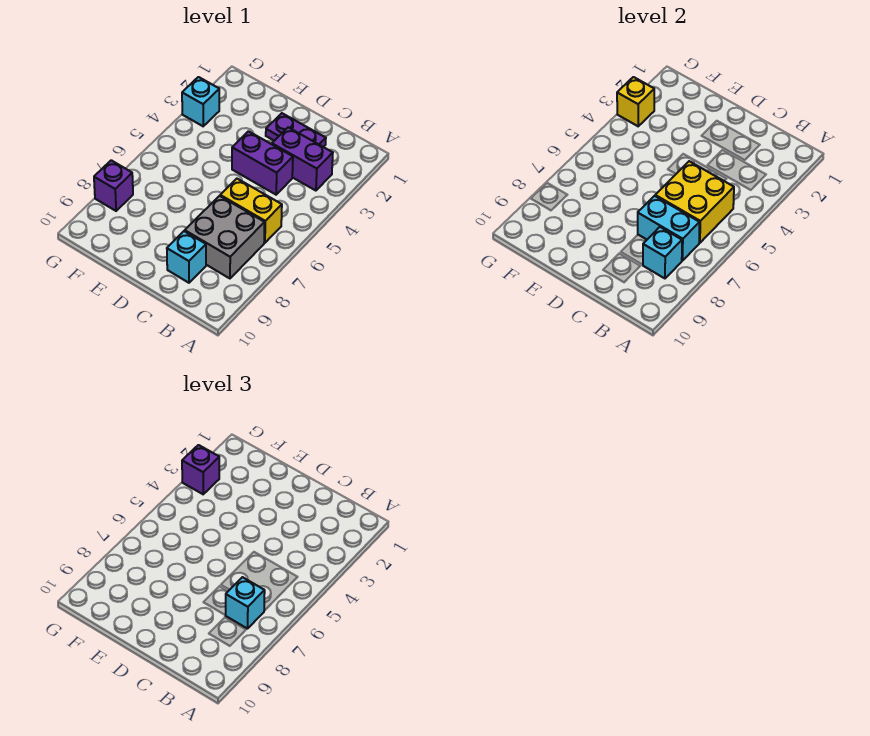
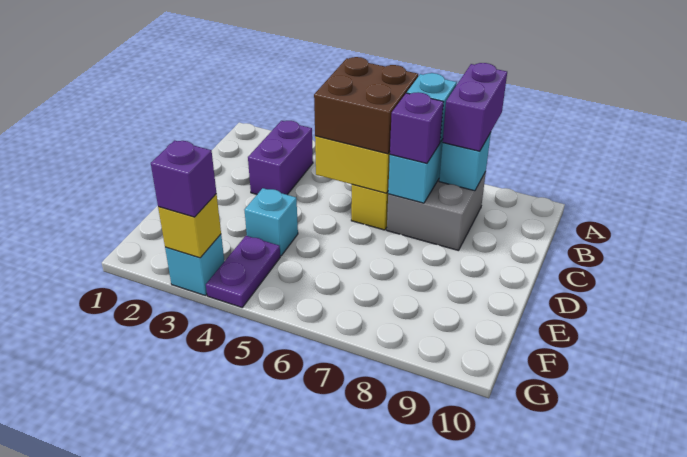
none -> brown 2x2 brick [314,57,418,154]
purple 1x2 plate [266,113,326,147] -> purple 1x2 plate moved to [206,236,280,307]
purple 1x2 brick [232,131,293,195] -> purple 1x2 brick moved to [442,63,507,151]
cyan 1x1 brick [167,231,206,283] -> cyan 1x1 brick moved to [245,188,298,256]
purple 1x1 brick [94,160,133,211] -> purple 1x1 brick moved to [390,92,443,163]

